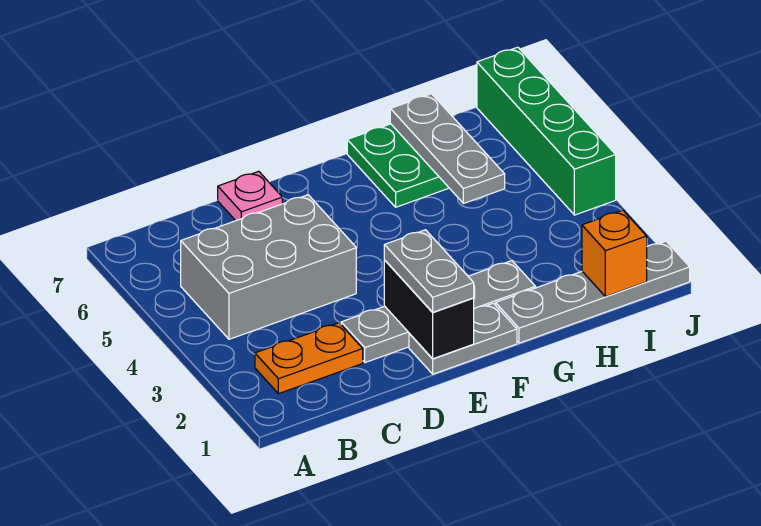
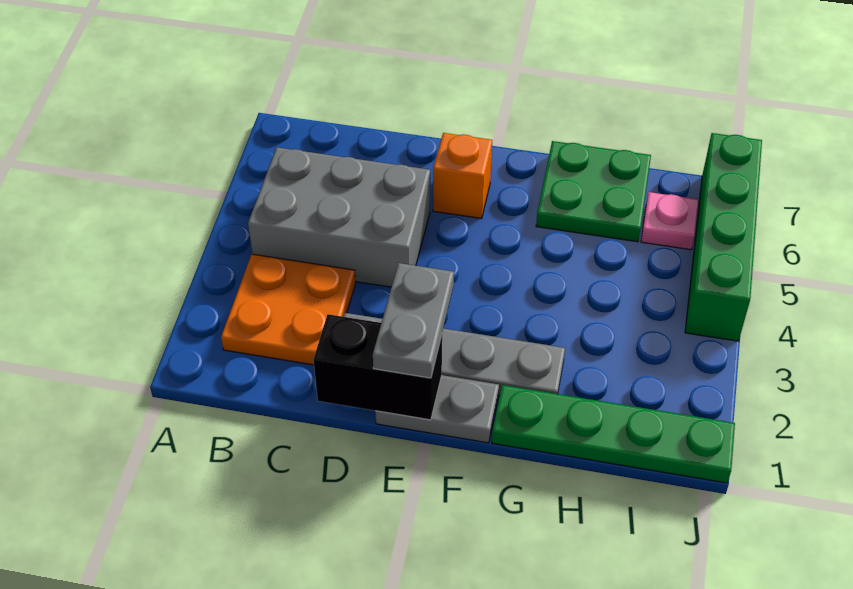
orange 1x2 plate [255,323,363,394] -> orange 2x2 plate [221,254,356,365]
pink 1x1 plate [218,171,282,221] -> pink 1x1 plate moved to [641,192,698,250]
black 1x2 brick [384,260,474,359] -> black 1x2 brick turned to [313,314,442,420]
grey 1x4 plate [496,241,690,343] -> green 1x4 plate [492,385,735,483]
grey 1x3 plate [390,94,505,204] -> none
orange 1x1 brick [582,210,647,297] -> orange 1x1 brick moved to [433,133,492,219]

